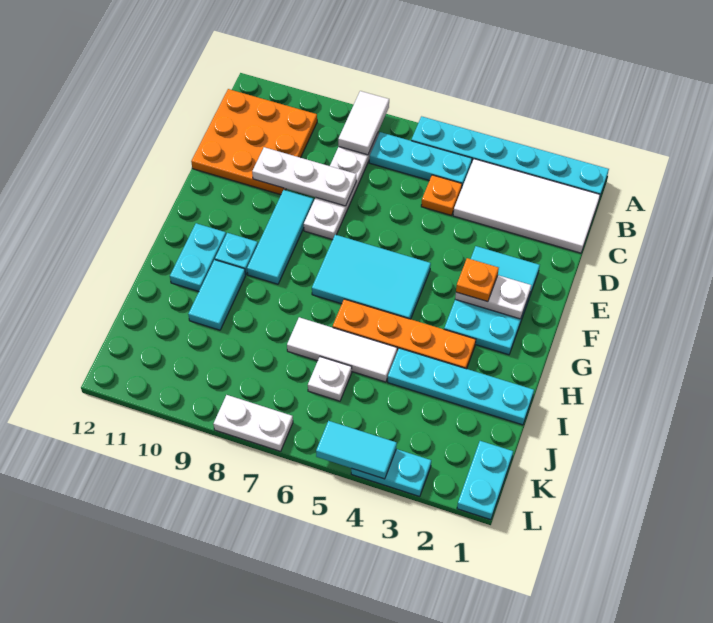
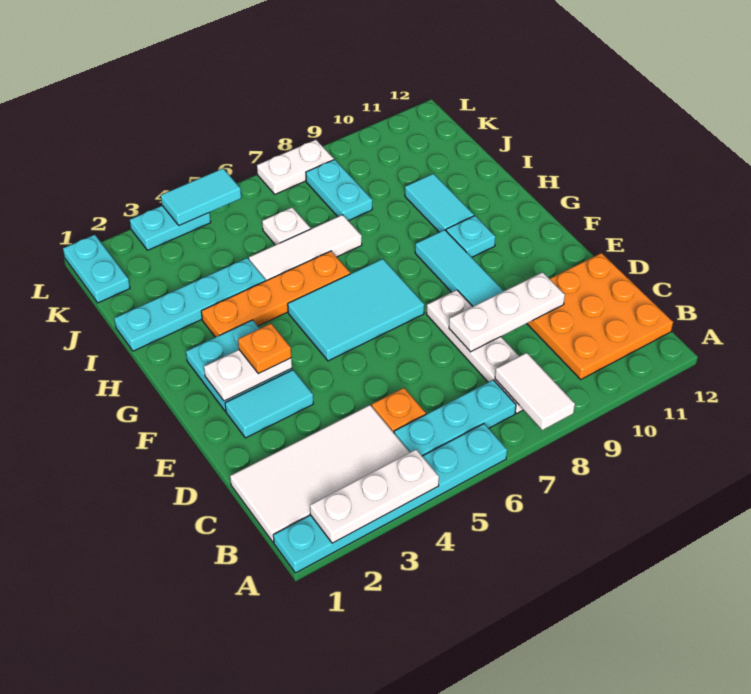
none -> white 1x3 plate [310,449,439,543]
cyan 1x2 plate [170,223,226,292] -> cyan 1x2 plate moved to [306,160,372,221]

